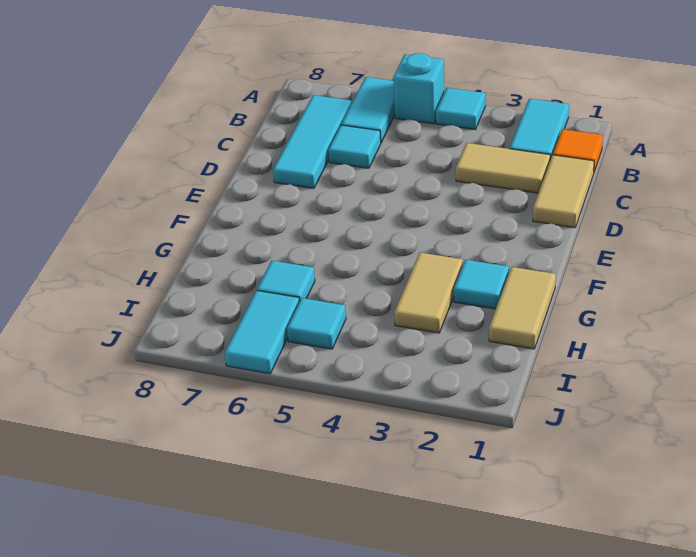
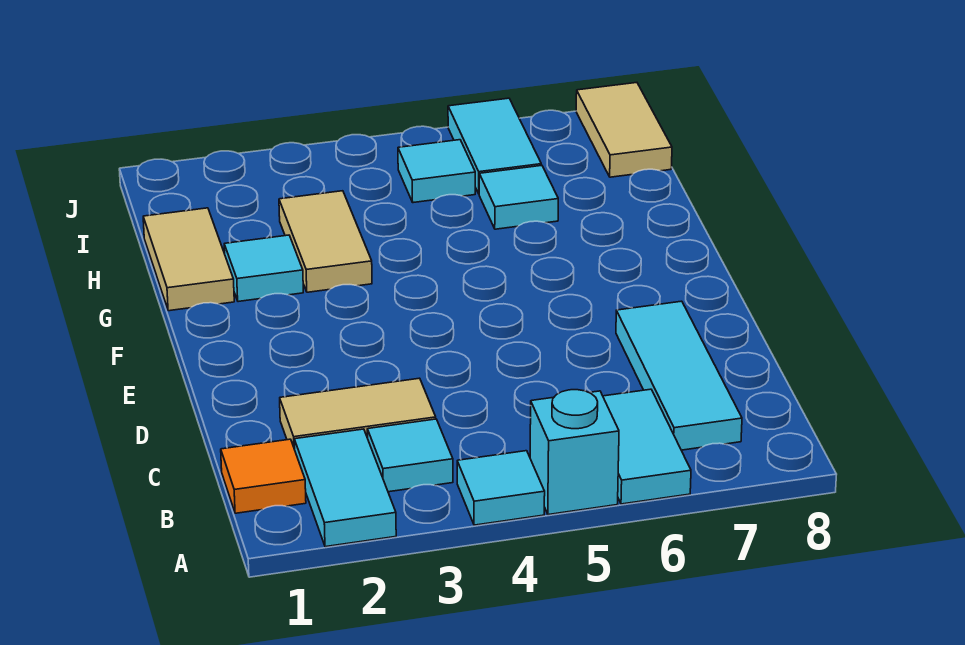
tan 1x2 tile [533,155,594,228] -> tan 1x2 tile moved to [576,83,672,177]
cyan 1x1 tile [328,125,381,168] -> cyan 1x1 tile moved to [367,419,453,492]

